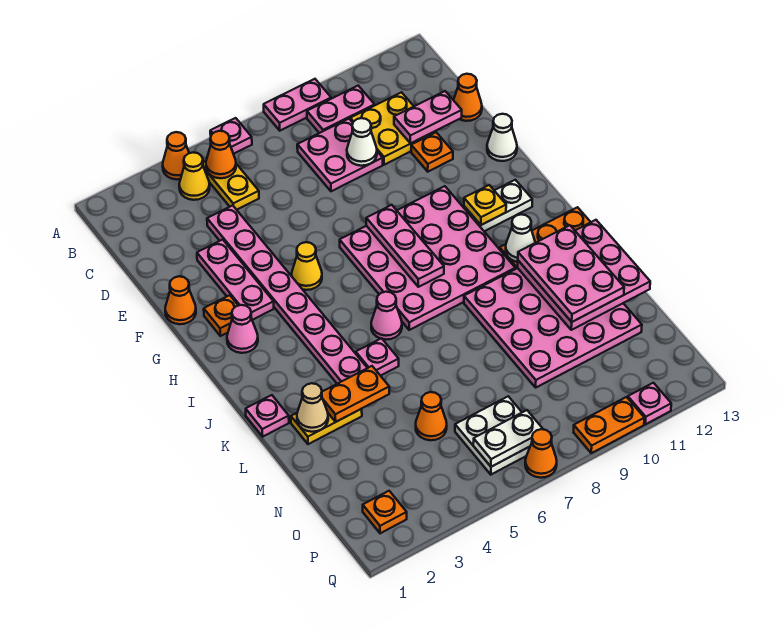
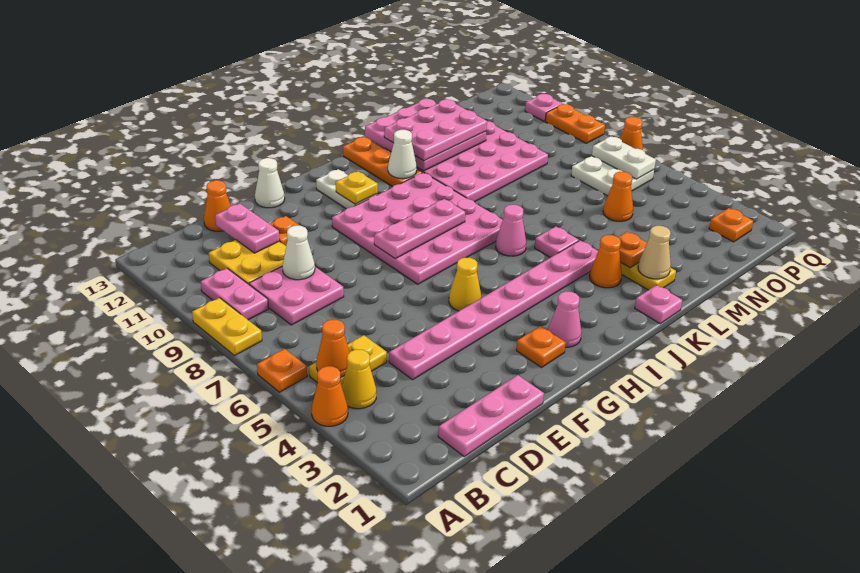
pink 1x1 plate [210,118,252,154] -> orange 1x1 plate [257,349,307,392]
pink 1x2 plate [264,79,331,131] -> yellow 1x2 plate [192,298,262,356]
pink 1x3 plate [197,240,274,320] -> pink 1x3 plate moved to [438,375,544,456]
orange 1x1 cone [165,276,196,324] -> orange 1x1 cone moved to [590,235,622,288]
orange 1x2 plate [322,366,389,422] -> orange 1x1 plate [618,232,647,268]

